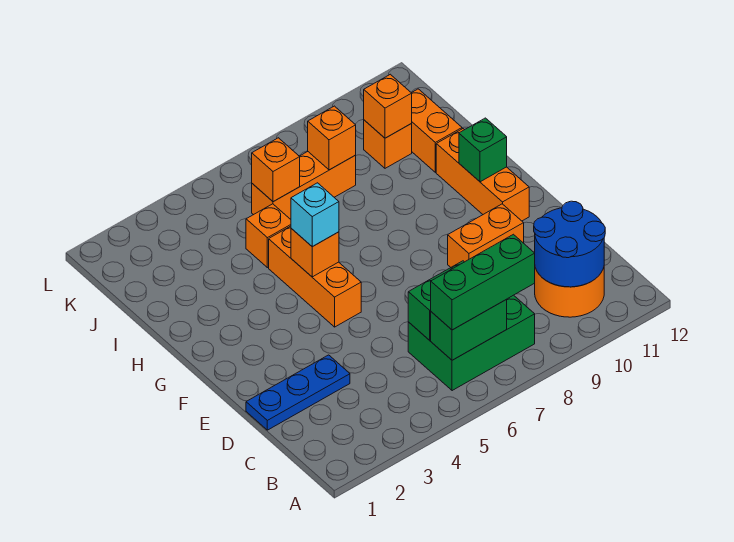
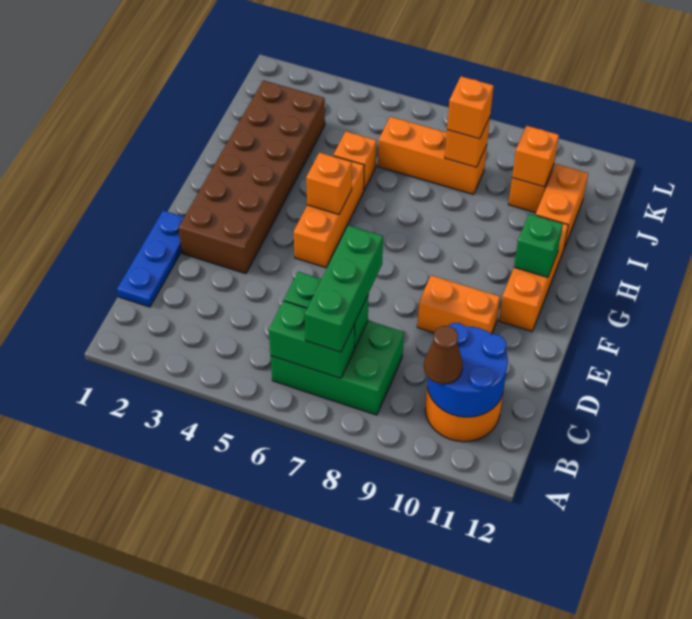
green 1x3 brick [431,234,535,330] -> green 1x3 brick turned to [305,225,383,352]
none -> brown 1x1 cone [424,326,463,384]
blue 1x3 plate [246,355,350,430] -> blue 1x3 plate turned to [117,211,184,307]
none -> brown 2x6 brick [178,80,325,274]
cyan 1x1 brick [291,183,339,247] -> none
orange 1x1 brick [252,138,300,202] -> orange 1x1 brick moved to [447,76,494,139]

